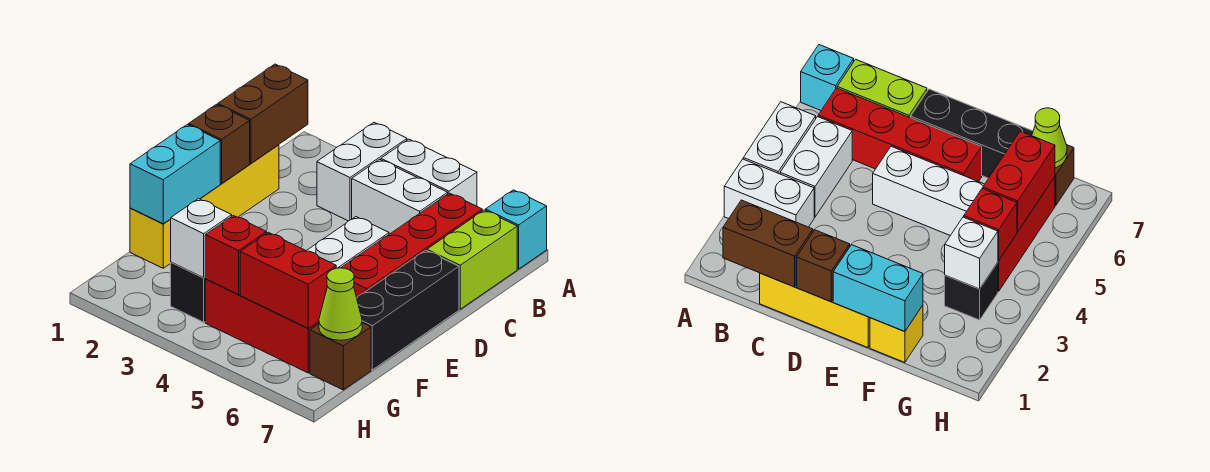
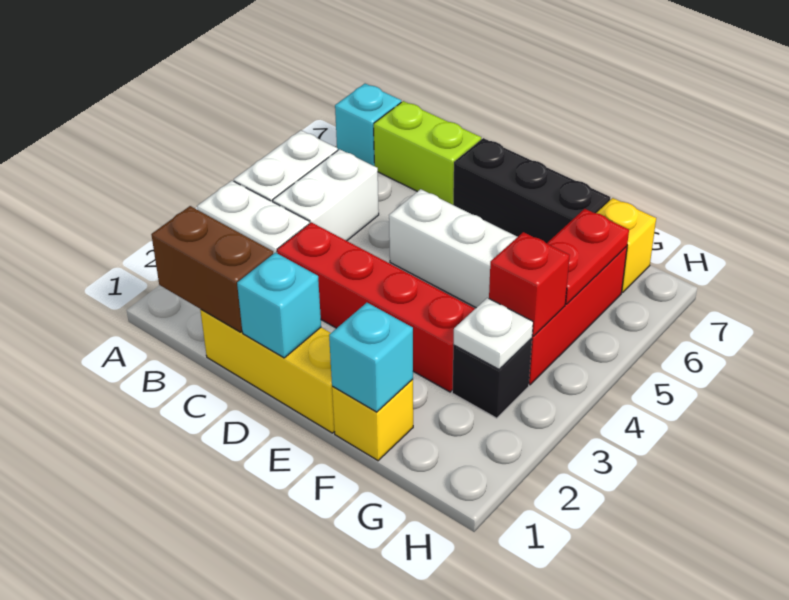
red 1x4 brick [341,193,482,298] -> red 1x4 brick moved to [277,222,475,392]
brown 1x1 brick [189,104,250,183] -> cyan 1x1 brick [237,253,321,358]
cyan 1x2 brick [130,125,220,224] -> cyan 1x1 brick [329,303,413,412]
white 1x1 brick [171,199,232,278] -> white 1x1 plate [454,298,533,369]
red 1x2 brick [240,232,336,329] -> red 1x2 plate [547,209,629,304]
brown 1x1 brick [310,323,371,390] -> yellow 1x1 brick [597,198,656,293]
lime 1x1 cone [319,268,362,340] -> none

